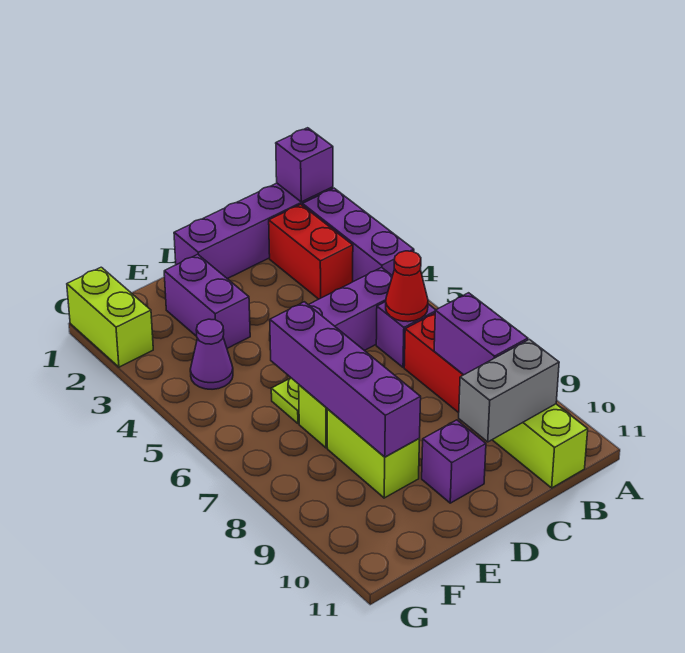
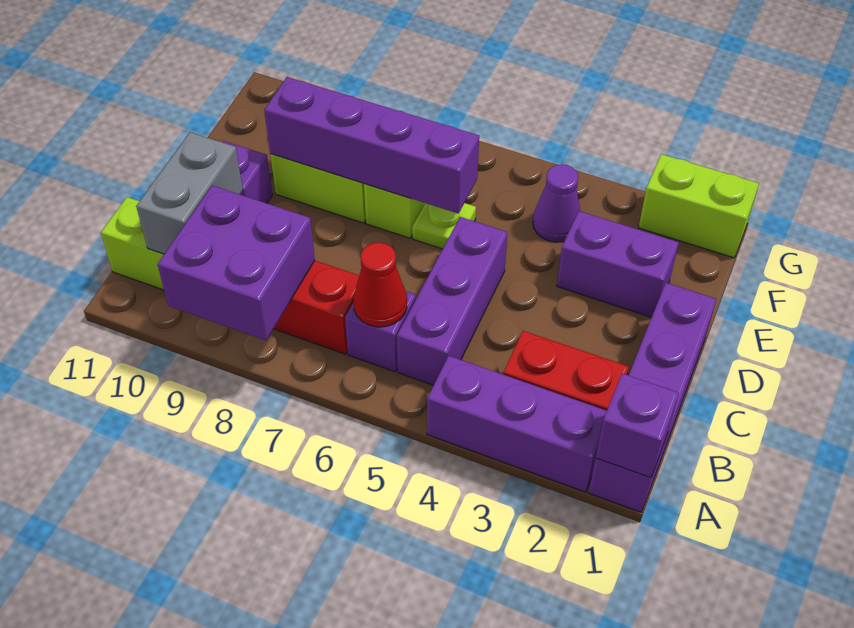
purple 1x2 brick [434,293,528,375] -> purple 2x2 brick [158,185,315,340]

